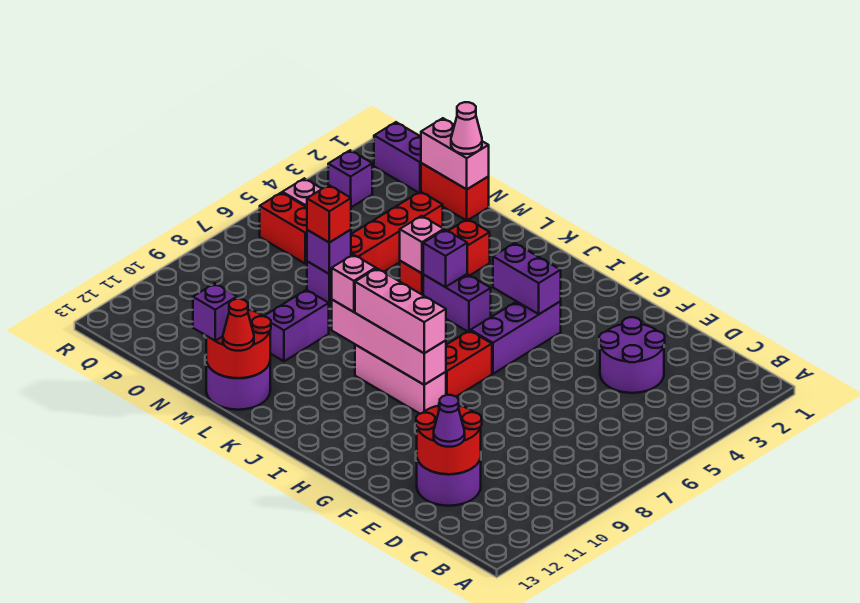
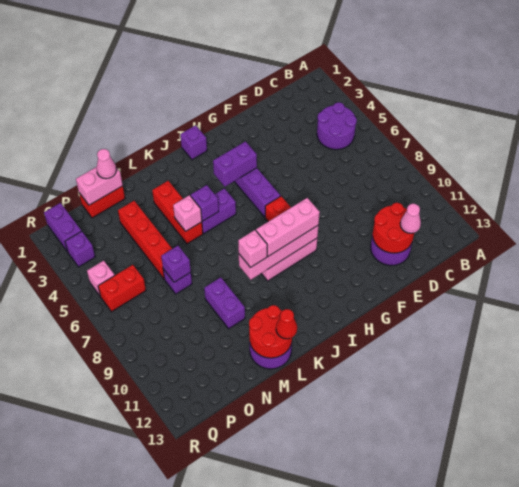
purple 2x2 round brick [599,317,665,393] -> purple 2x2 round brick moved to [317,102,357,150]
purple 1x1 cone [434,395,465,447] -> pink 1x1 cone [400,204,421,233]
purple 1x1 brick [193,283,237,341] -> purple 1x1 brick moved to [180,125,207,160]
red 1x1 brick [307,185,351,242] -> none
purple 1x2 brick [374,122,421,193] -> purple 1x2 brick turned to [44,203,81,252]

